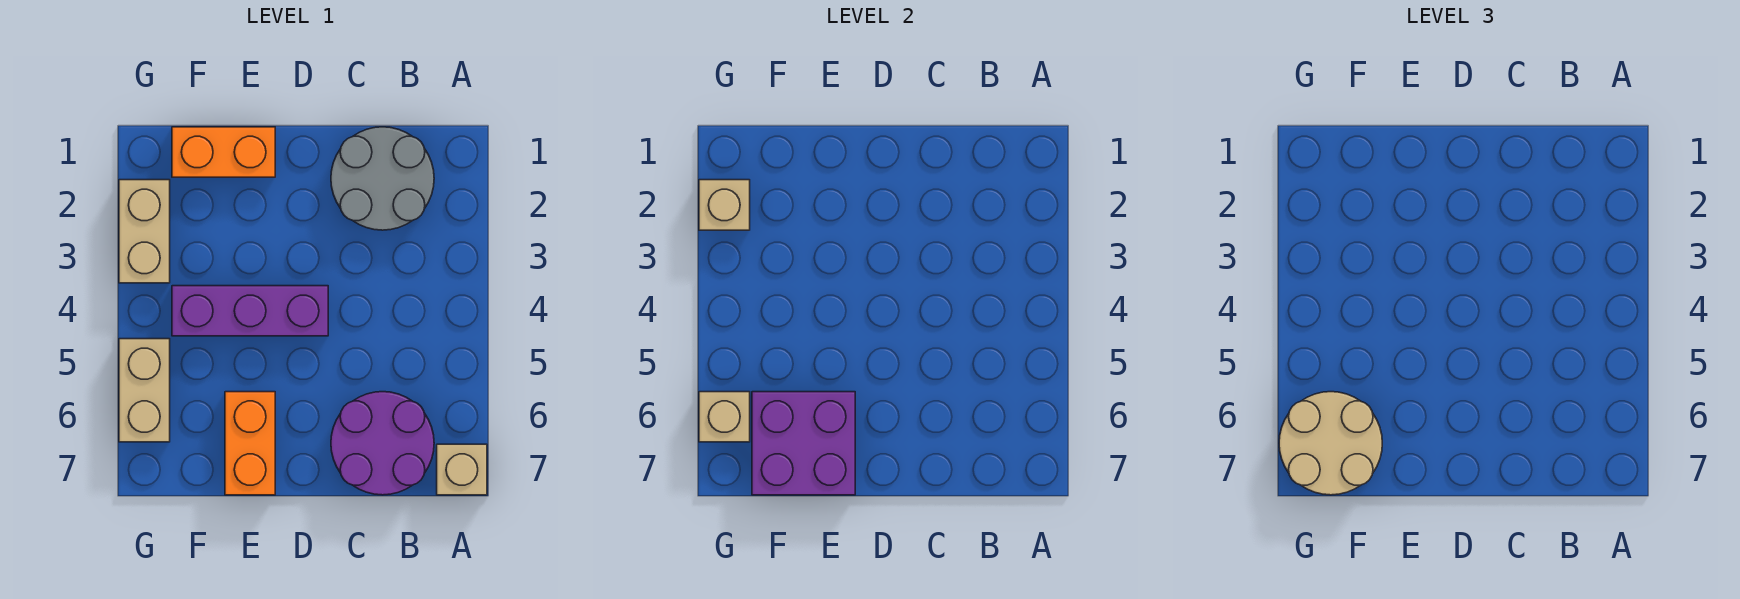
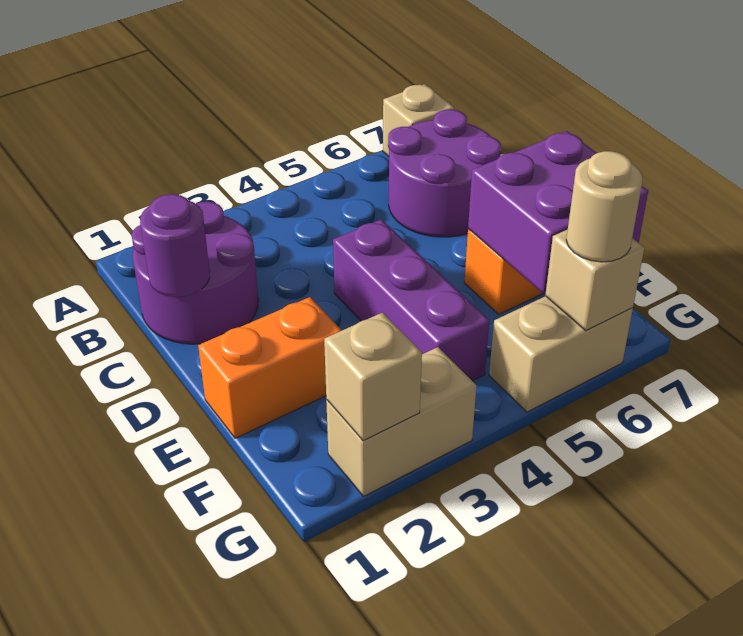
grey 2x2 round brick [331,127,434,230] -> purple 2x2 round brick [131,202,258,344]
none -> purple 1x1 round brick [140,194,210,297]
orange 1x2 brick [172,127,275,177] -> orange 1x2 brick turned to [198,297,342,438]
tan 2x2 round brick [1279,392,1382,495] -> tan 1x1 round brick [566,151,643,262]

